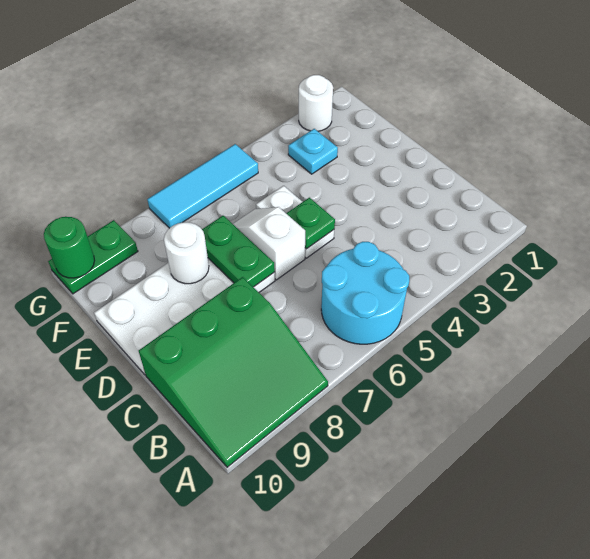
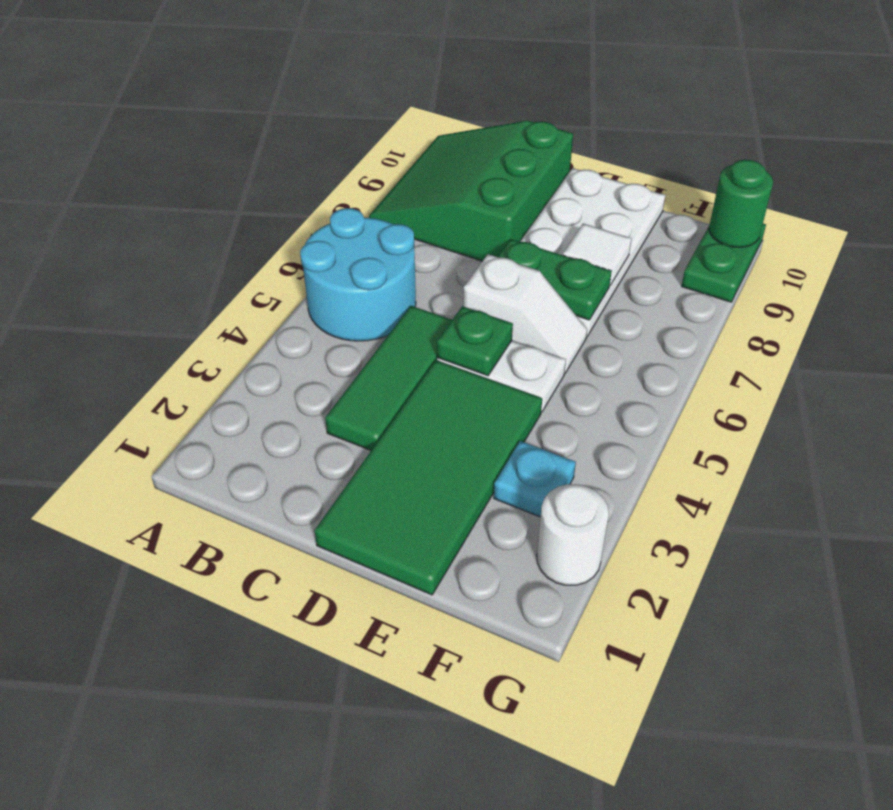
none -> green 1x3 tile [325,306,452,450]
none -> green 2x4 tile [315,360,542,595]
white 1x1 round brick [164,222,209,284] -> white 1x1 tile [563,223,632,285]
cyan 1x3 tile [147,144,258,228] -> none

